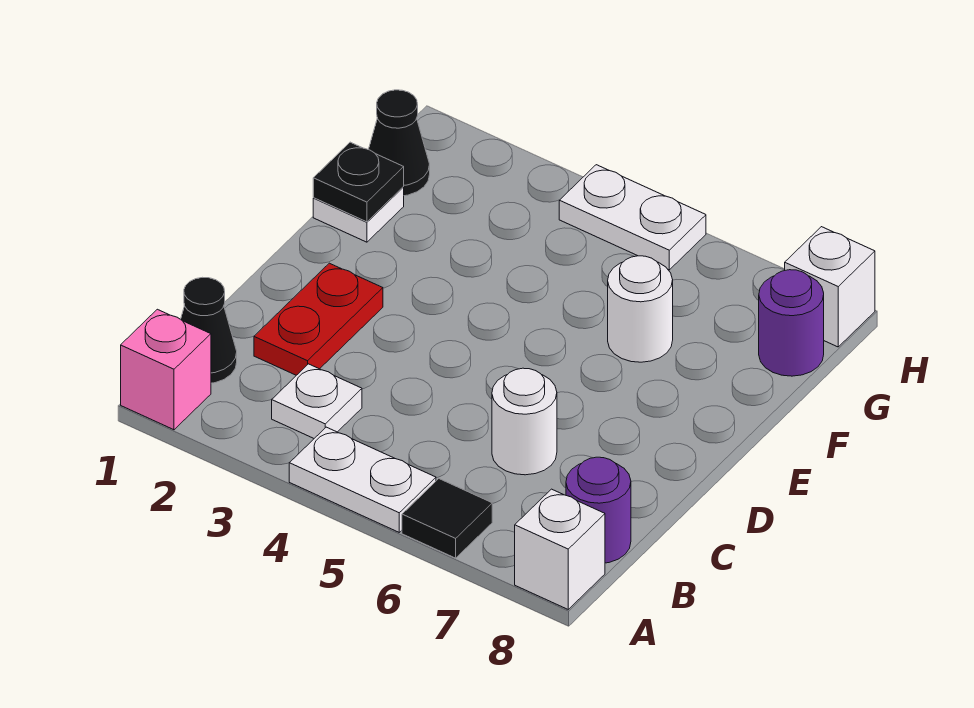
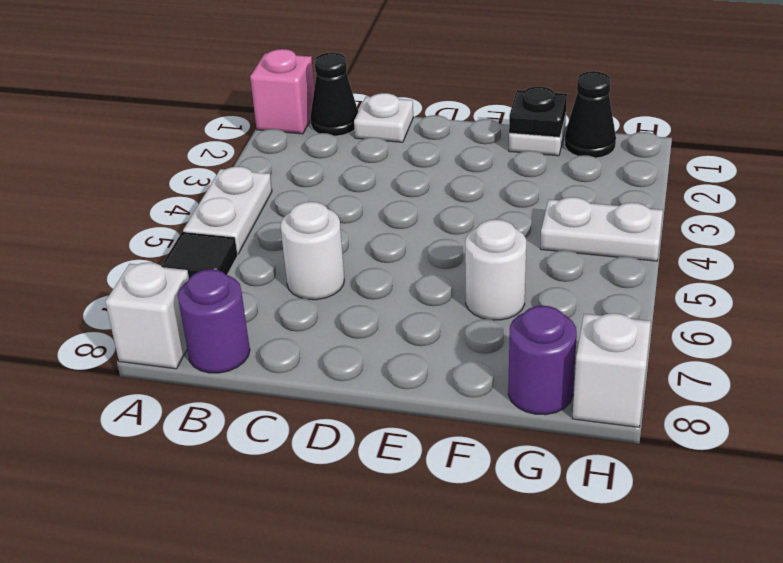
white 1x1 plate [272,364,362,438] -> white 1x1 plate moved to [354,93,413,142]
red 1x2 plate [254,263,383,375] -> none
white 1x2 plate [559,165,706,270] -> white 1x2 plate turned to [540,197,663,261]

